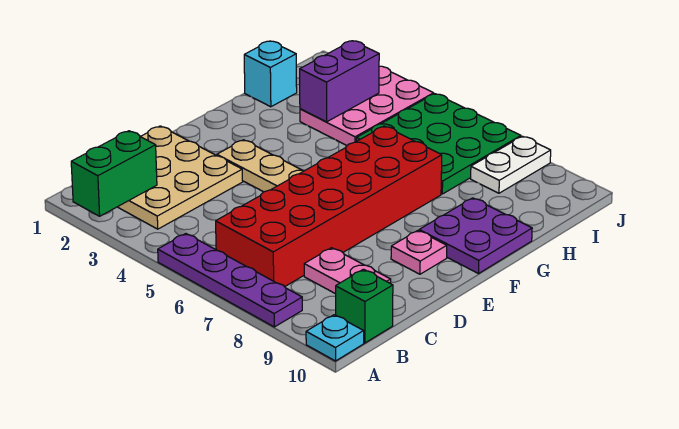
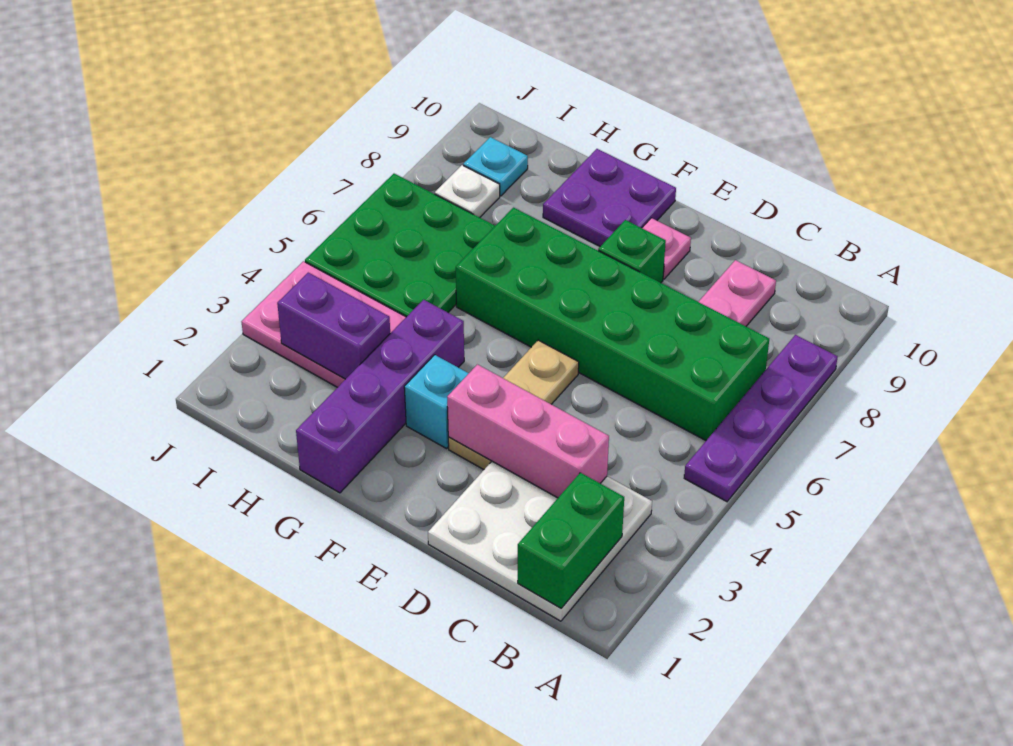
green 1x2 brick [71,131,157,216] -> green 1x2 brick turned to [518,473,624,608]
cyan 1x1 plate [306,315,364,361] -> cyan 1x1 plate moved to [463,137,528,196]
tan 3x3 plate [118,126,243,229] -> white 3x3 plate [428,461,652,621]
red 2x6 brick [216,126,442,287] -> green 2x6 brick [456,208,769,440]
green 1x1 brick [336,269,393,343] -> green 1x1 brick moved to [598,220,666,283]
none -> pink 1x3 brick [447,364,609,498]
none -> purple 1x4 brick [296,300,464,493]
cyan 1x1 brick [244,41,297,107] -> cyan 1x1 brick moved to [404,355,469,449]
white 1x2 plate [471,136,551,193] -> white 1x1 plate [435,165,500,217]

